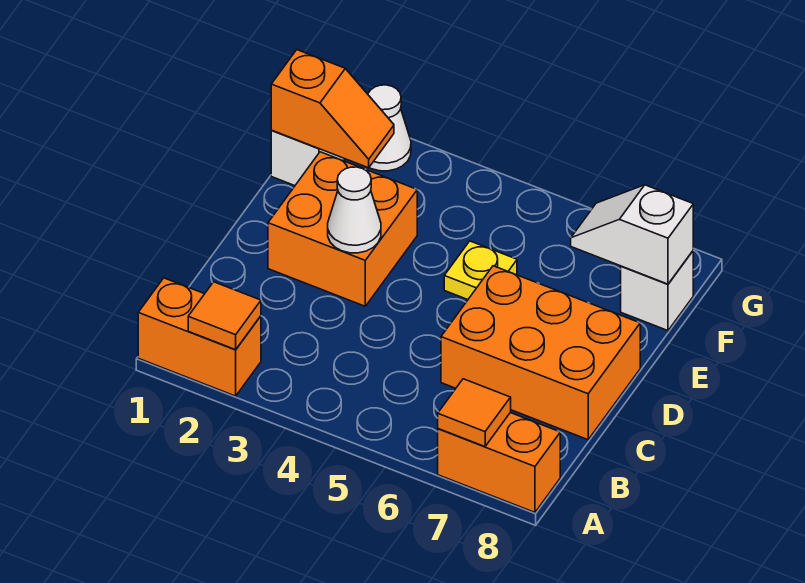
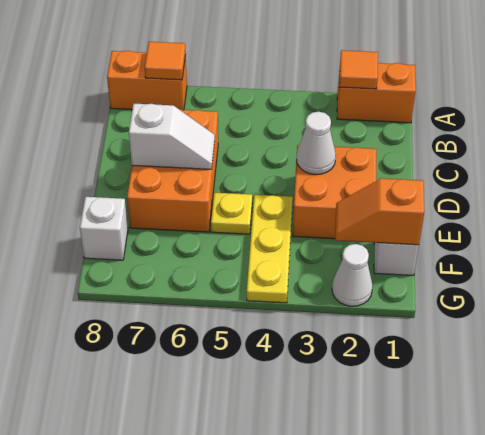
orange 2x3 brick [441,266,640,440] -> orange 2x3 brick turned to [127,110,218,232]
none -> yellow 1x3 plate [247,195,293,303]
white 1x2 slope [571,185,693,284] -> white 1x2 slope moved to [129,104,215,169]

